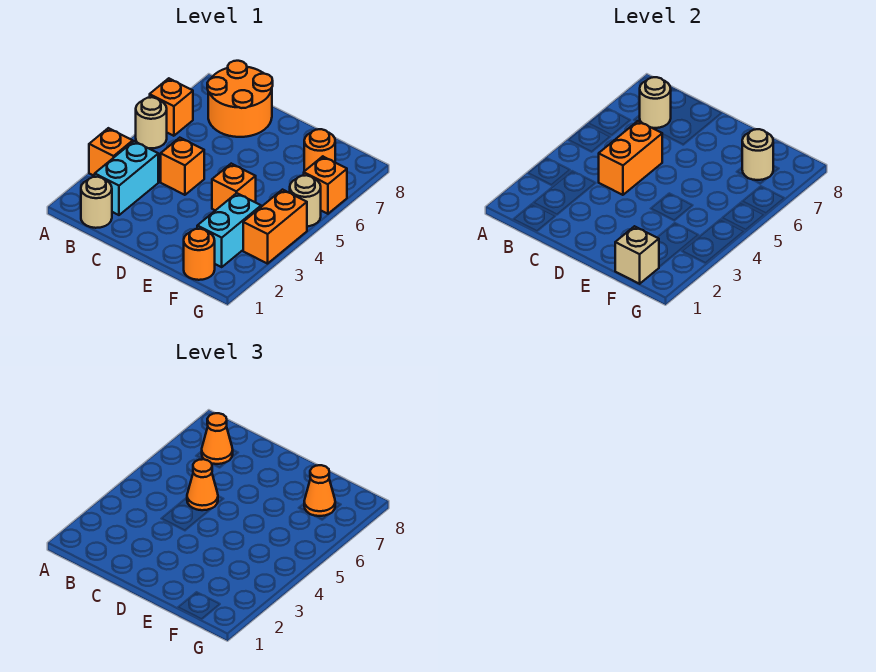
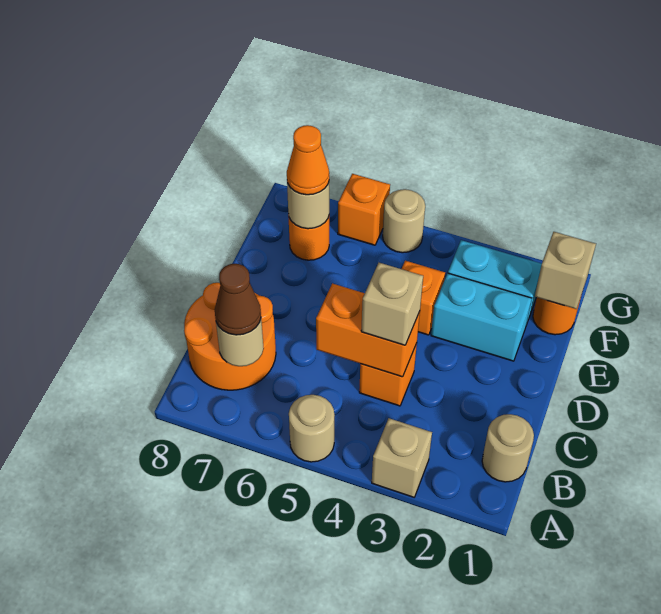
orange 1x1 brick [89,128,133,176] -> tan 1x1 brick [372,418,432,497]
orange 1x1 brick [150,78,193,136] -> none
cyan 1x2 brick [95,141,158,215] -> cyan 1x2 brick moved to [431,273,532,361]
orange 1x1 cone [202,413,233,464] -> brown 1x1 cone [215,264,261,335]
none -> tan 1x1 brick [361,263,423,345]
orange 1x1 cone [187,459,218,510] -> none
orange 1x2 brick [243,190,307,264] -> none

